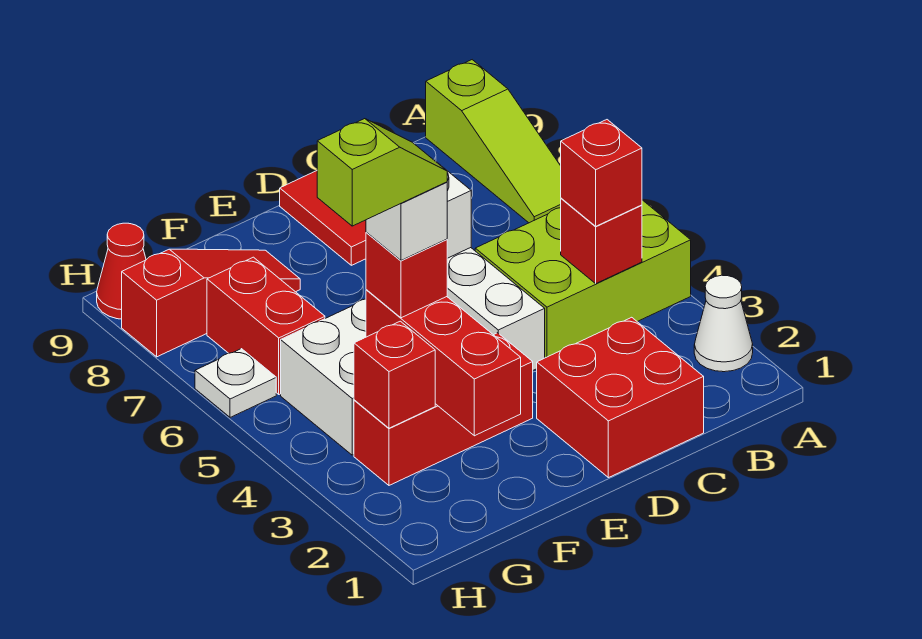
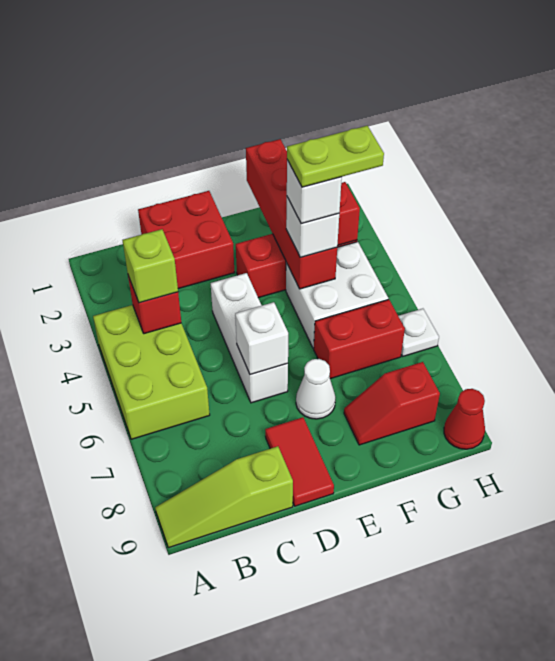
white 1x1 cone [694,275,753,372] -> white 1x1 cone moved to [296,359,336,419]
lime 2x3 brick [475,200,691,358] -> lime 2x3 brick turned to [93,305,210,439]
lime 1x3 slope [426,60,561,223] -> lime 1x3 slope turned to [155,446,293,548]
red 1x1 brick [561,120,642,226] -> lime 1x1 brick [122,229,178,303]
red 1x3 brick [366,290,521,436] -> red 1x4 brick [246,139,337,289]
red 1x1 brick [366,232,447,318] -> white 1x1 brick [286,197,339,257]
lime 1x2 slope [317,119,447,226] -> lime 1x2 plate [287,126,384,187]
red 1x3 slope [122,249,300,357] -> red 1x2 slope [344,362,440,445]
red 1x2 brick [207,257,325,394] -> red 1x2 brick turned to [314,299,405,379]

